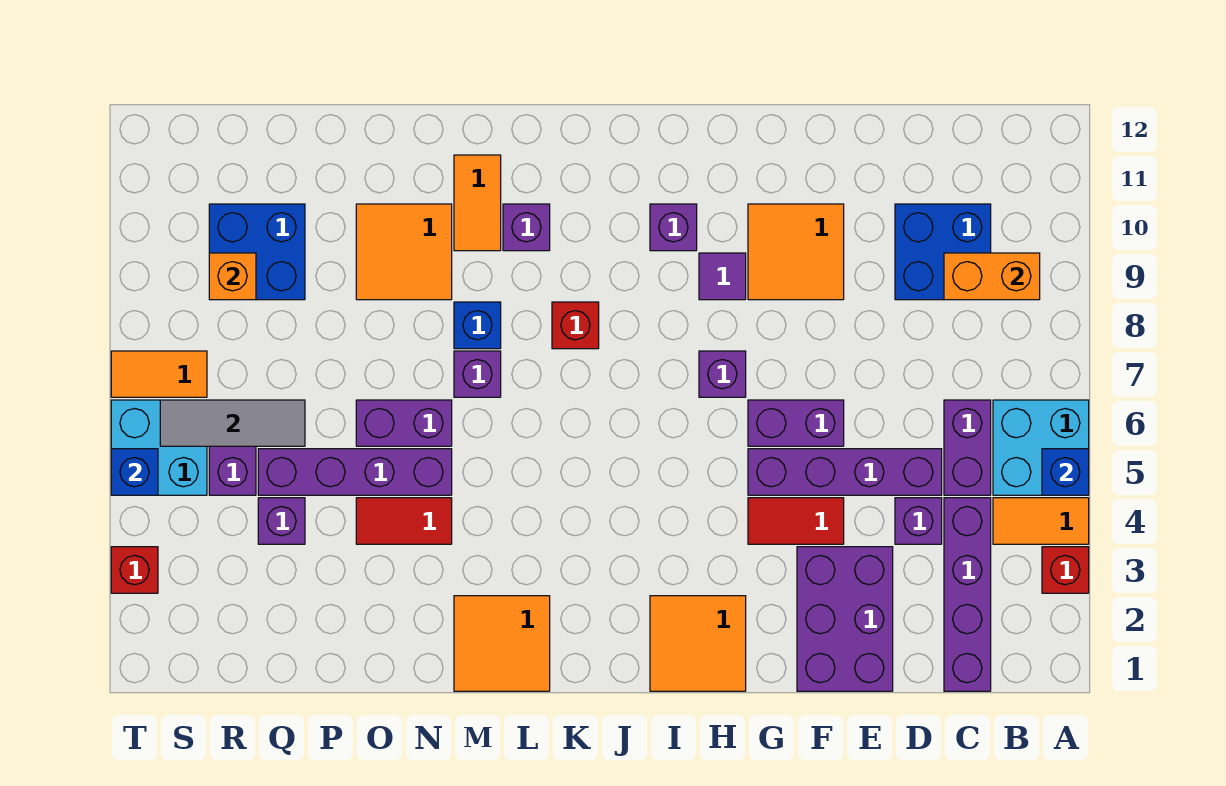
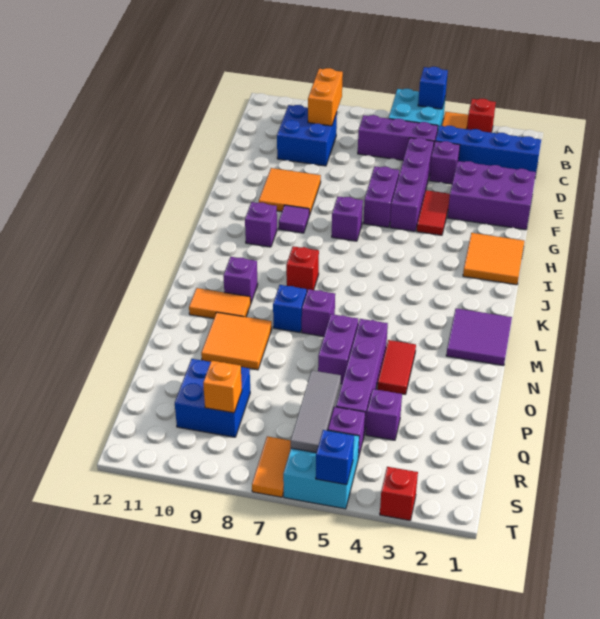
purple 1x4 brick [944,498,991,691] -> blue 1x4 brick [436,126,541,176]
purple 1x2 brick [944,400,991,495] -> purple 1x3 brick [358,115,438,160]
orange 2x2 tile [454,596,550,691] -> purple 2x2 tile [446,308,512,366]

